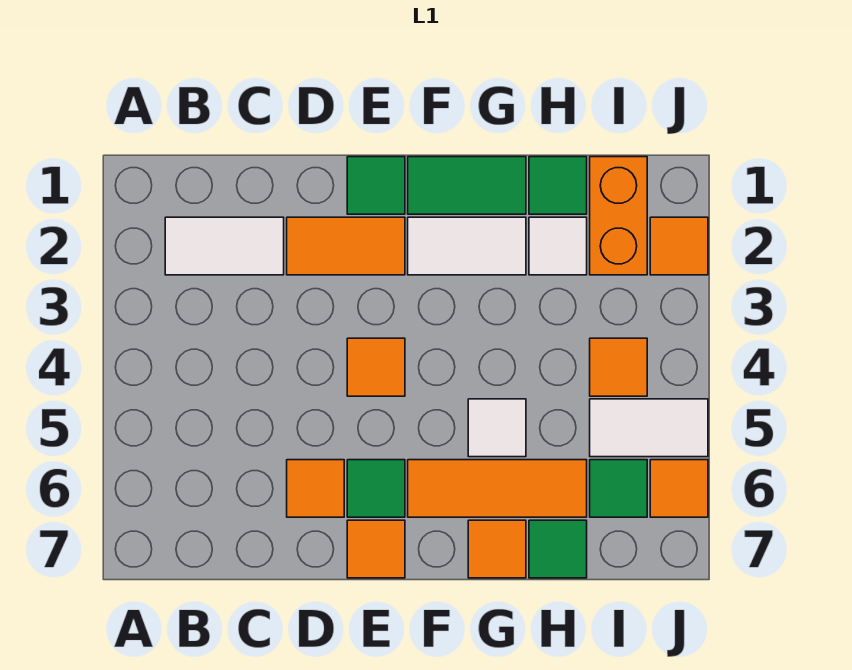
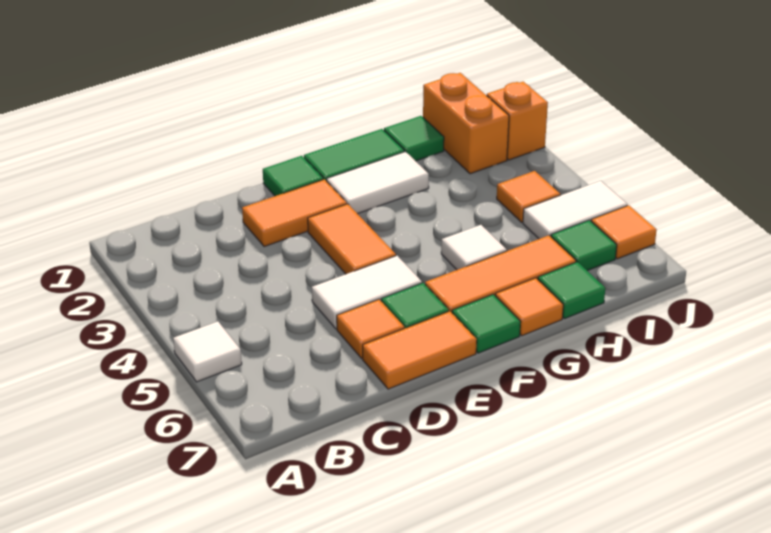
white 1x2 tile [165,217,284,275] -> white 1x2 tile moved to [312,256,422,329]
orange 1x1 tile [347,338,405,396] -> orange 1x2 tile [308,204,396,274]
orange 1x1 tile [347,520,405,578] -> orange 1x2 tile [363,311,477,389]
none -> green 1x1 tile [452,294,521,353]
white 1x1 tile [529,217,587,275] -> white 1x1 tile moved to [173,321,242,382]
orange 1x1 tile [650,217,708,275] -> orange 1x1 brick [487,82,548,160]

